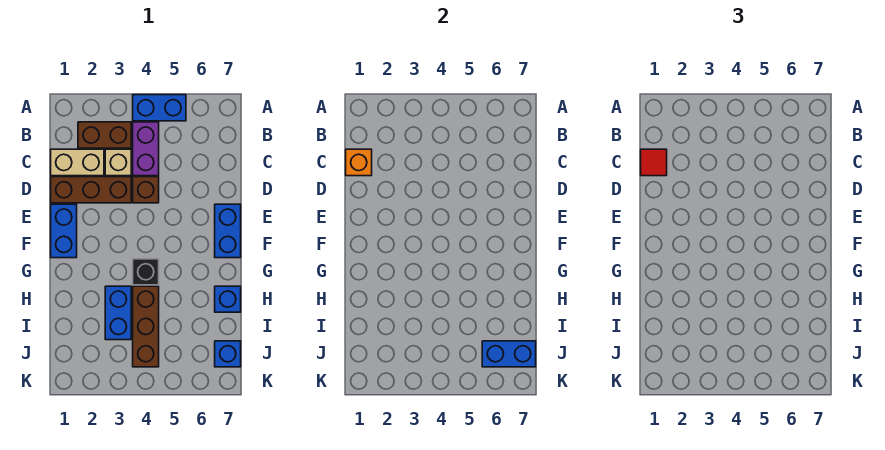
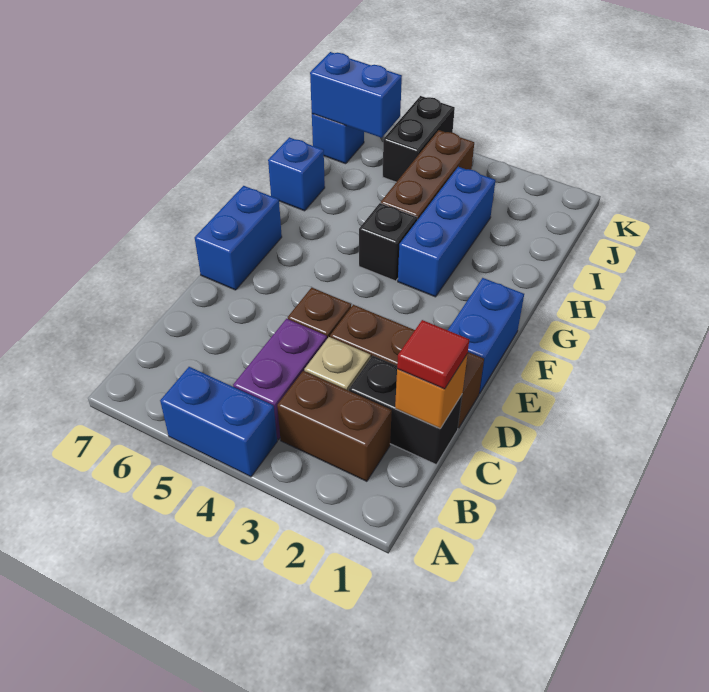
tan 1x2 brick [51,149,104,176] -> black 1x2 brick [349,356,462,465]
blue 1x2 brick [105,286,131,340] -> blue 1x3 brick [398,167,496,297]
none -> black 1x2 brick [383,96,455,182]

